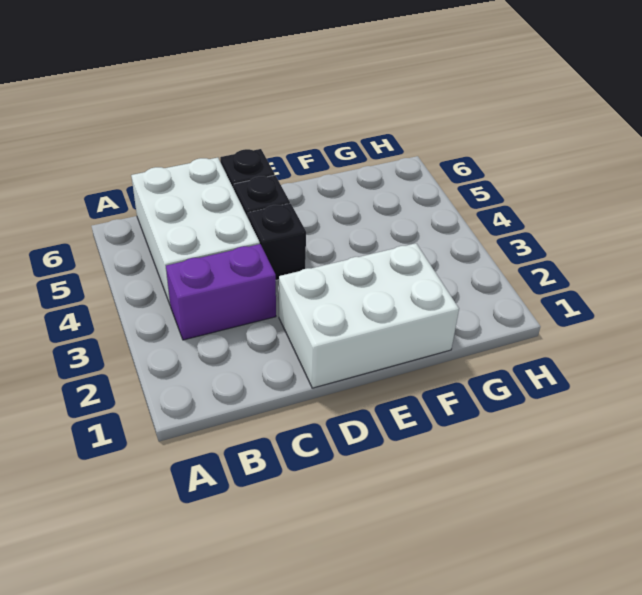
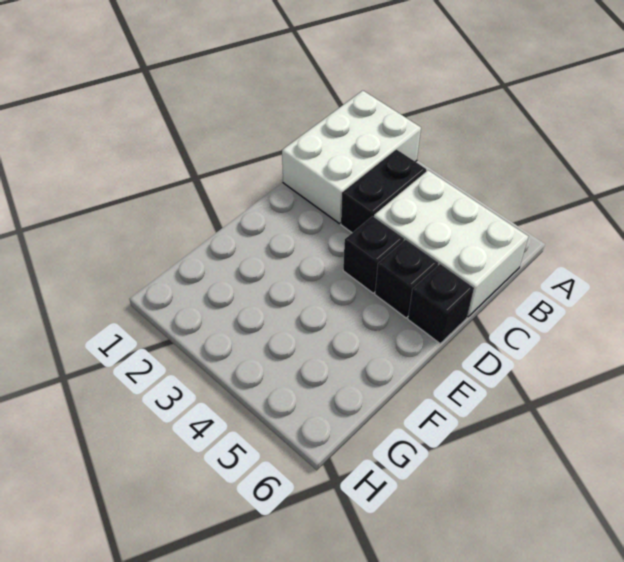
purple 1x2 brick [166,244,276,340] -> black 1x2 brick [341,149,426,233]
white 2x3 brick [279,243,459,388] -> white 2x3 brick moved to [282,91,421,223]

